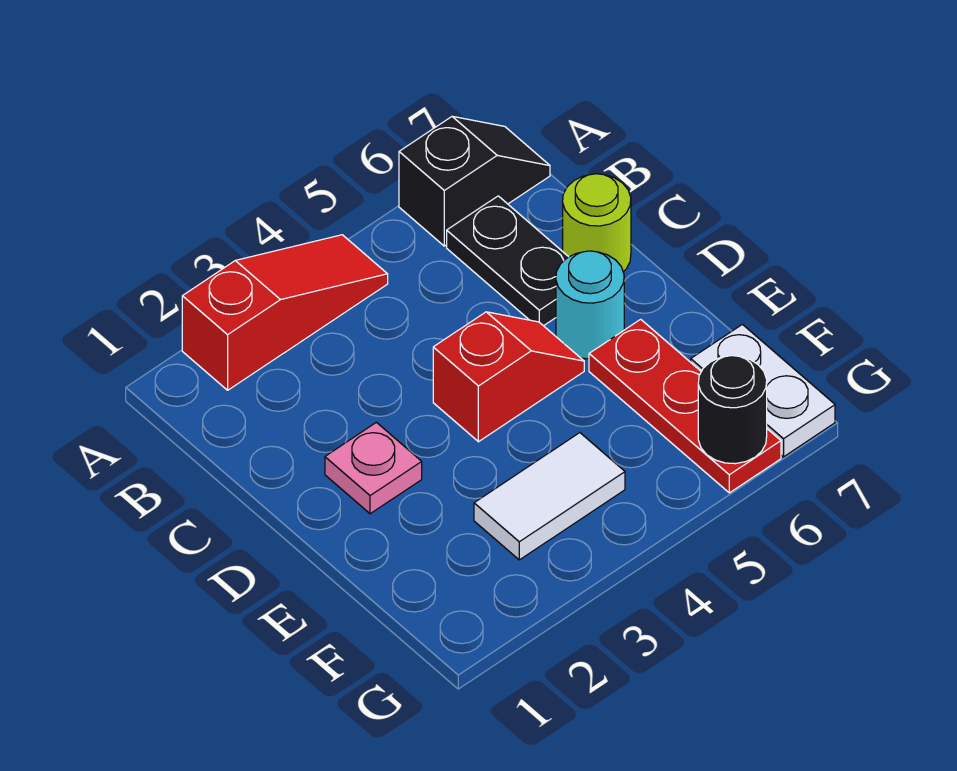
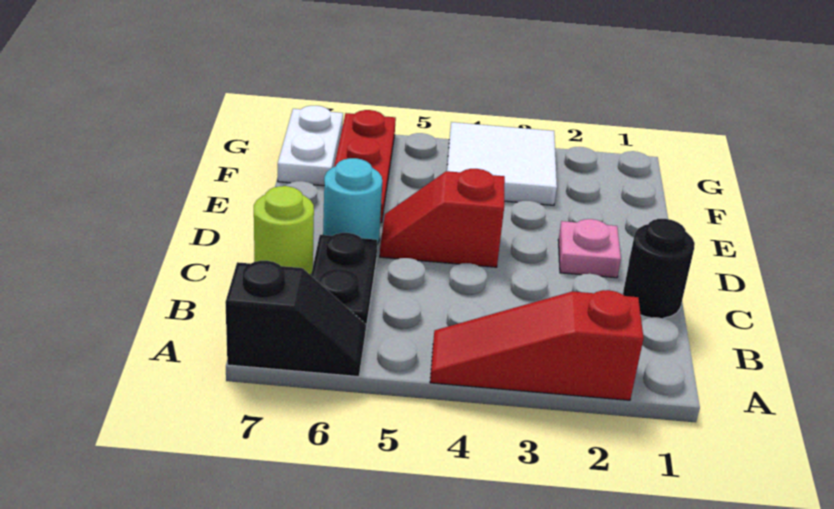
black 1x2 slope [399,116,550,246] -> black 1x2 slope turned to [225,261,366,377]
white 1x2 tile [474,433,625,560] -> white 2x2 tile [447,122,557,205]
black 1x1 round brick [698,356,767,464] -> black 1x1 round brick moved to [623,219,695,318]

